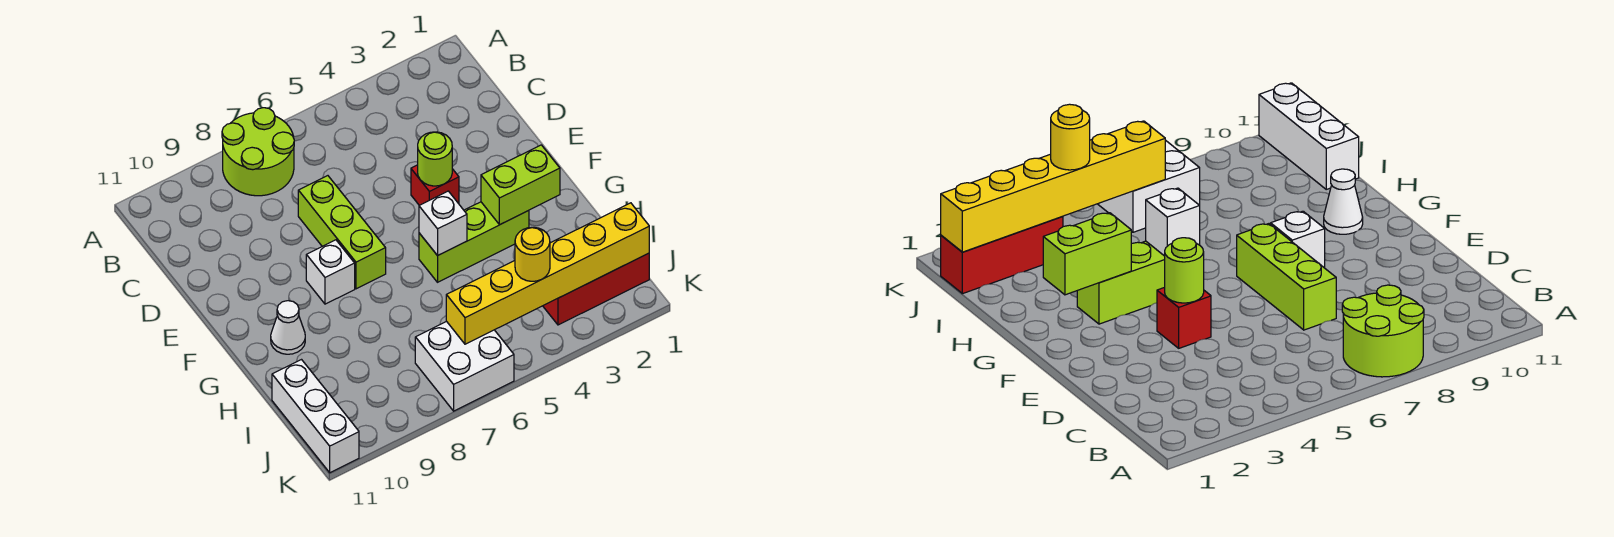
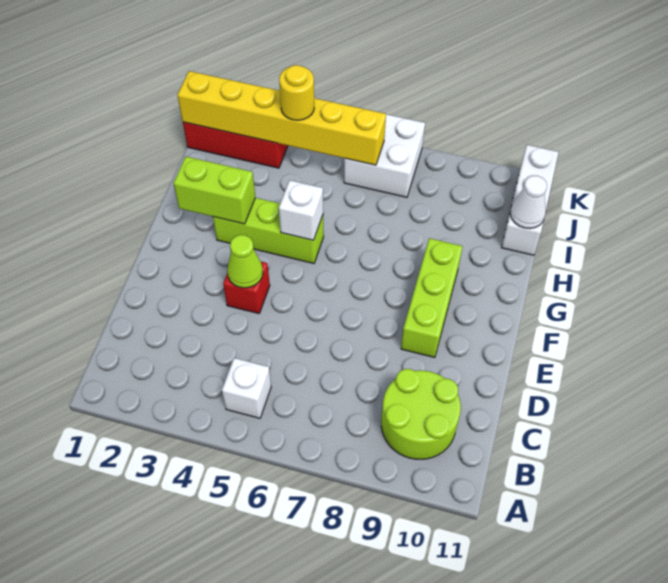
lime 2x2 round brick [222,108,294,196] -> lime 2x2 round brick moved to [381,369,461,459]
lime 1x3 brick [298,176,386,289] -> lime 1x3 brick moved to [401,238,463,358]
lime 1x1 round brick [418,132,452,186] -> lime 1x1 cone [227,235,263,288]
white 1x1 brick [306,240,355,304] -> white 1x1 brick moved to [222,358,271,418]
white 1x1 cone [271,301,305,354] -> white 1x1 cone moved to [511,176,547,229]

